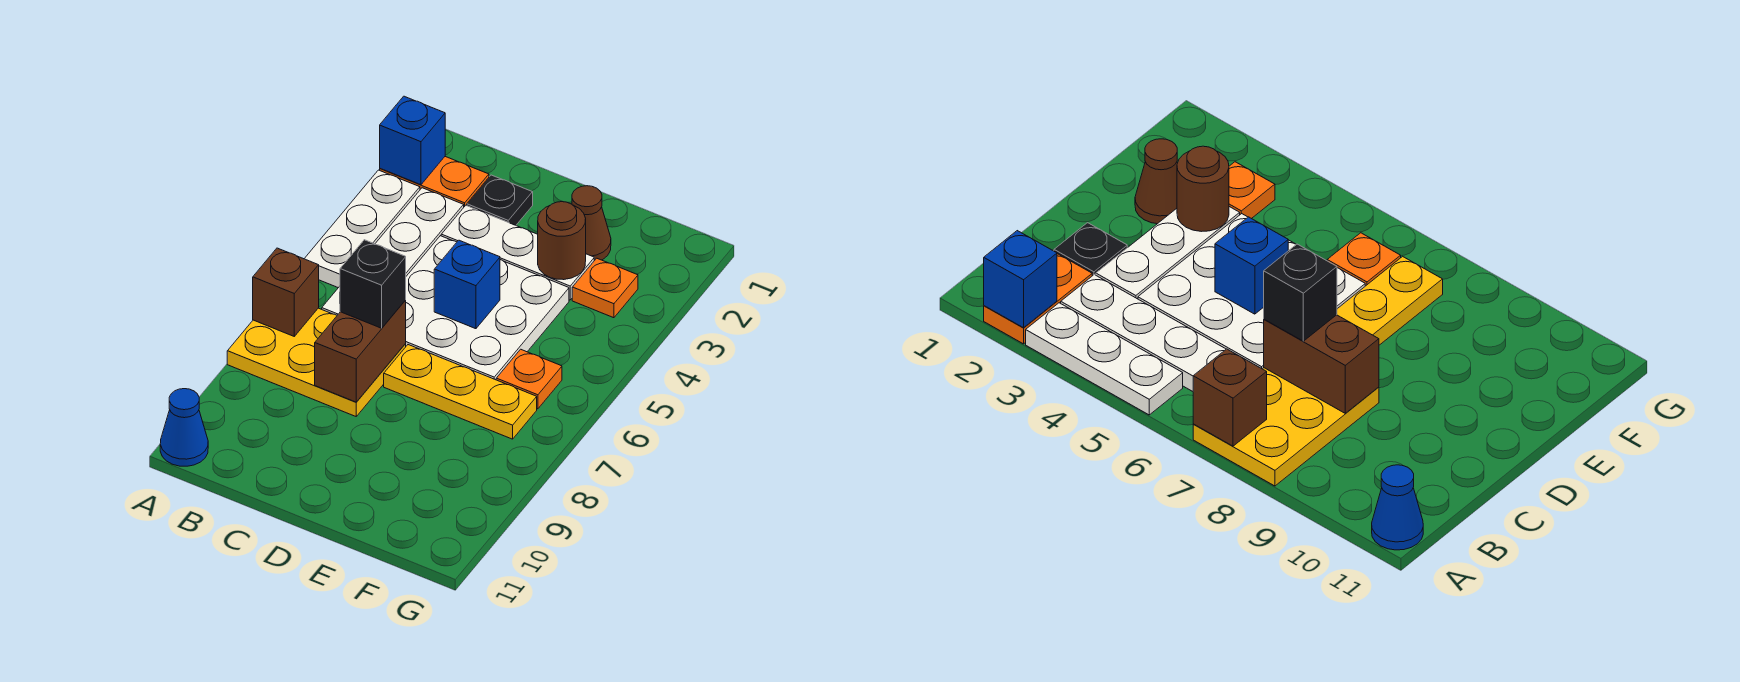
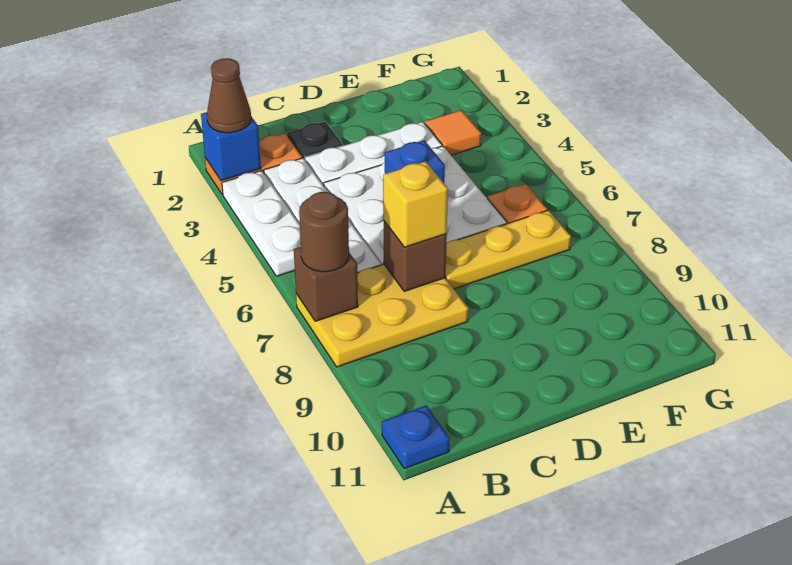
blue 1x1 cone [160,389,208,466] -> blue 1x1 plate [382,405,450,469]
brown 1x2 brick [315,300,406,402] -> brown 1x1 brick [384,221,447,291]
black 1x1 brick [340,240,406,328] -> yellow 1x1 brick [383,161,448,247]
brown 1x1 cone [572,186,611,261] -> brown 1x1 cone moved to [207,58,251,133]
brown 1x1 round brick [538,202,586,280] -> brown 1x1 round brick moved to [299,192,349,272]
orange 1x1 plate [572,258,638,318] -> orange 1x1 tile [425,110,481,155]

